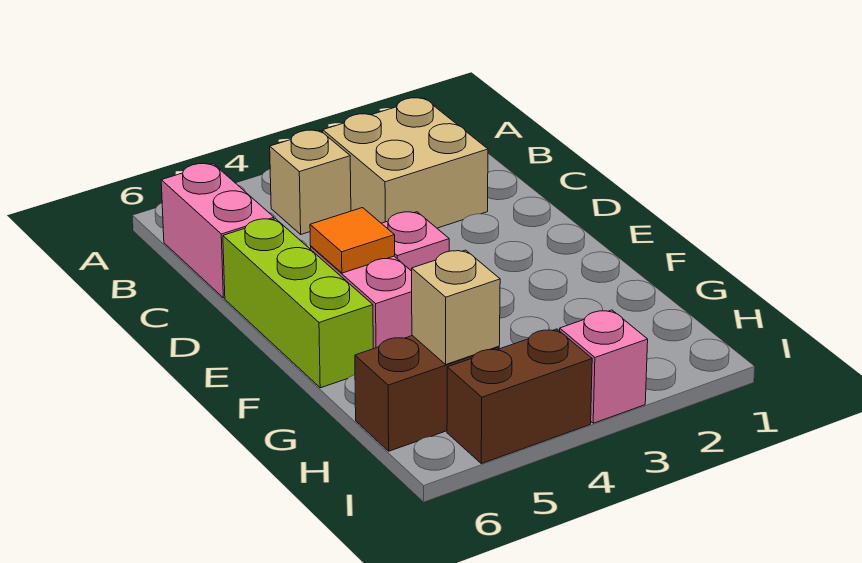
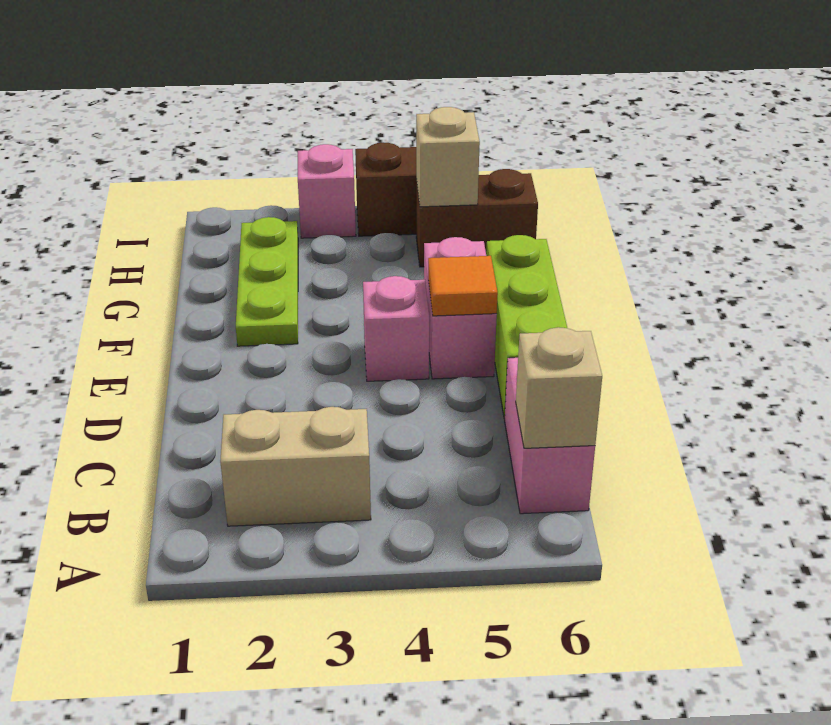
tan 2x2 brick [323,98,488,228] -> tan 1x2 brick [220,407,371,526]
tan 1x1 brick [270,130,351,234] -> tan 1x1 brick moved to [516,327,602,448]
none -> lime 1x3 plate [236,217,298,346]

